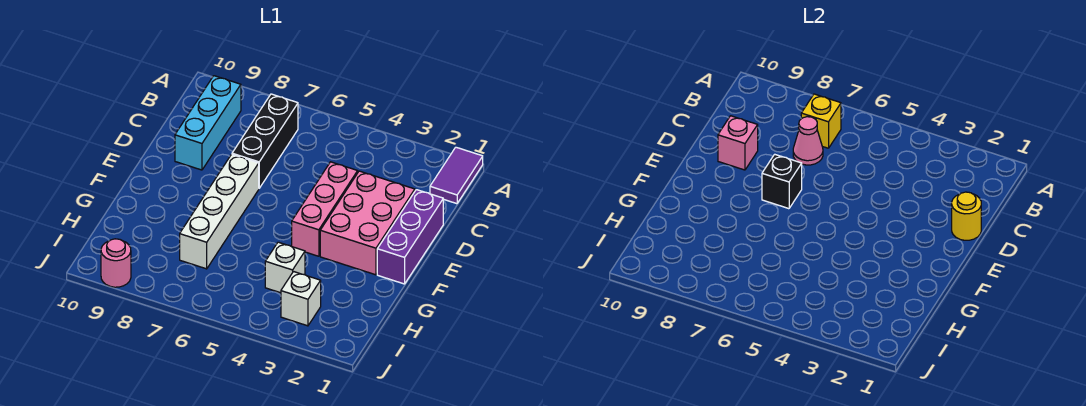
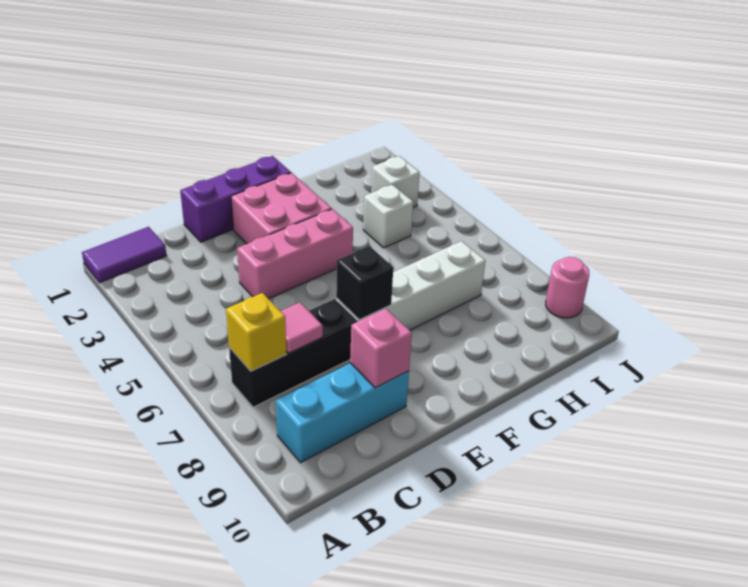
pink 1x1 cone [793,117,823,165] -> pink 1x1 tile [281,302,323,353]
yellow 1x1 round brick [952,192,981,240] -> none
pink 2x3 brick [320,171,415,275] -> pink 2x2 brick [231,173,332,244]

